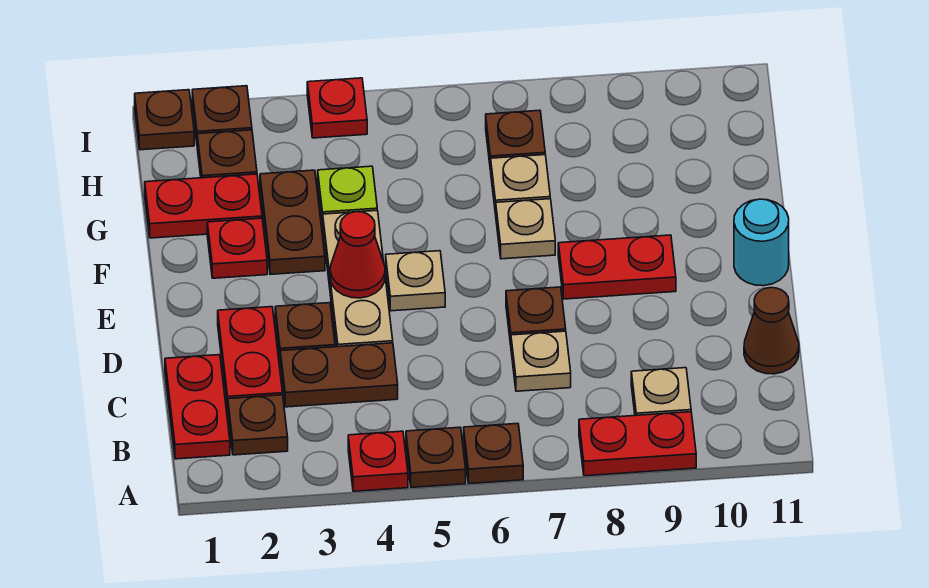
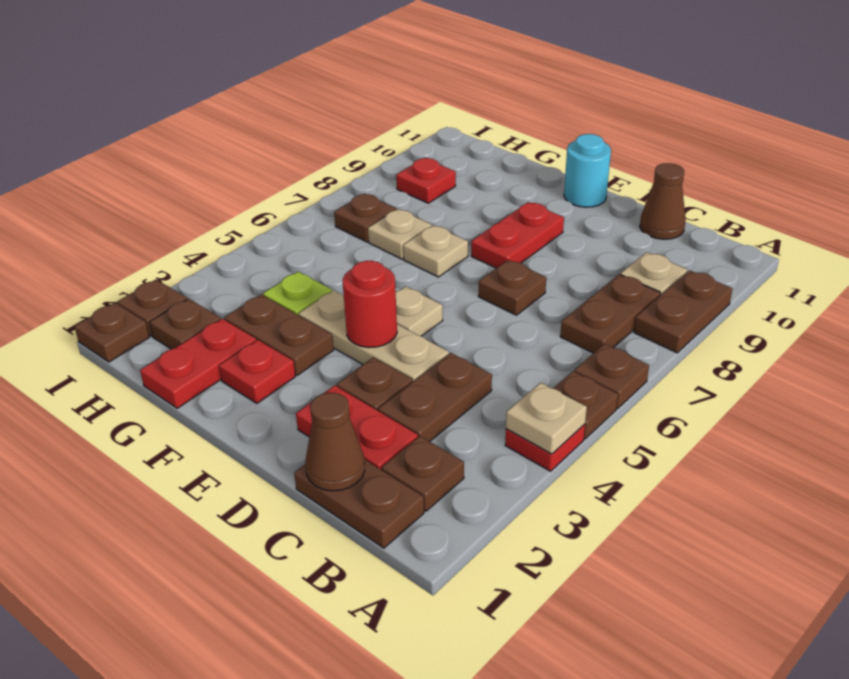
red 1x2 plate [579,412,696,476] -> brown 1x2 plate [634,270,732,353]
red 1x2 plate [165,355,230,459] -> brown 1x2 plate [294,459,424,548]
none -> brown 1x2 plate [560,274,661,353]
none -> brown 1x1 cone [306,393,365,491]
tan 1x1 plate [511,331,571,391] -> tan 1x1 plate moved to [506,383,587,454]
red 1x1 cone [330,212,385,298] -> red 1x1 round brick [343,261,397,348]
red 1x1 plate [307,78,367,138] -> red 1x1 plate moved to [396,158,456,203]

